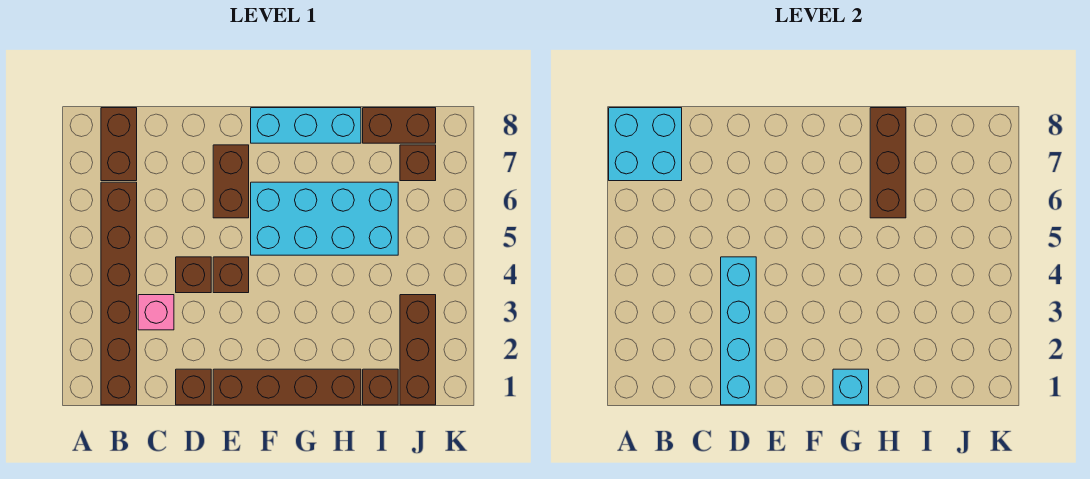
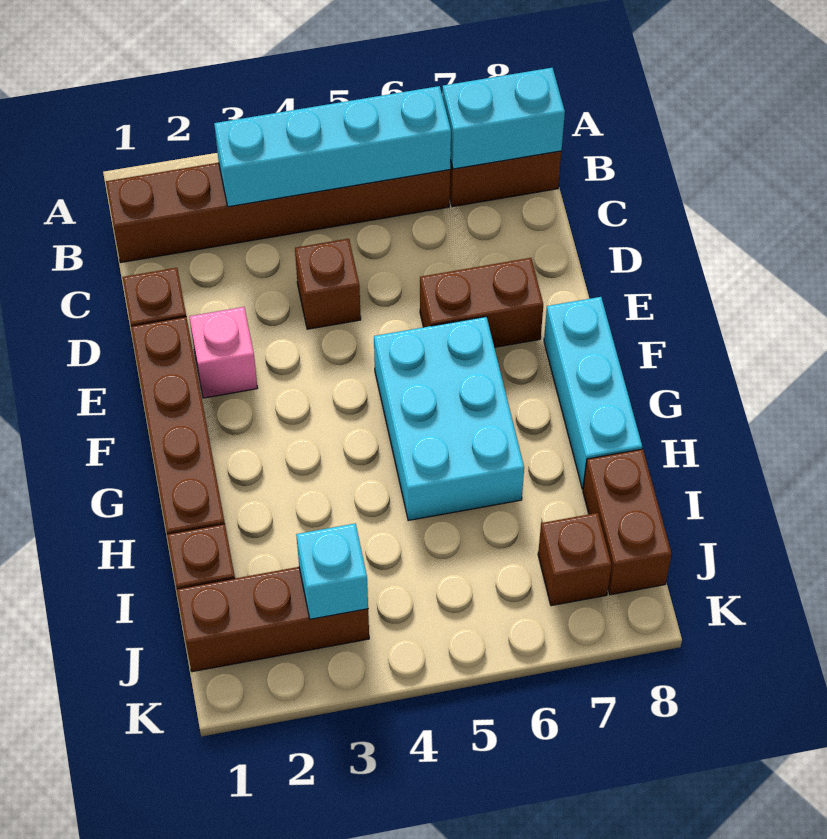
cyan 2x2 brick [609,108,682,181] -> cyan 1x2 brick [442,68,565,169]
pink 1x1 brick [138,295,174,330] -> pink 1x1 brick moved to [189,307,257,398]
cyan 1x4 brick [721,257,756,405] -> cyan 1x4 brick moved to [214,86,451,207]
brown 1x1 brick [213,257,249,293] -> none
cyan 2x4 brick [251,182,398,255] -> cyan 2x3 brick [374,317,524,521]
cyan 1x1 brick [833,369,869,405] -> cyan 1x1 brick moved to [296,524,368,619]
brown 1x3 brick [870,108,906,218] -> none

